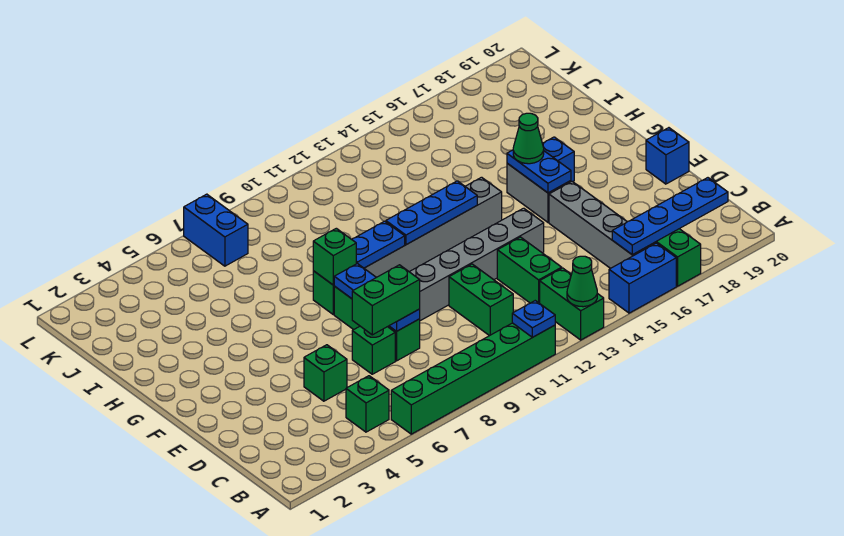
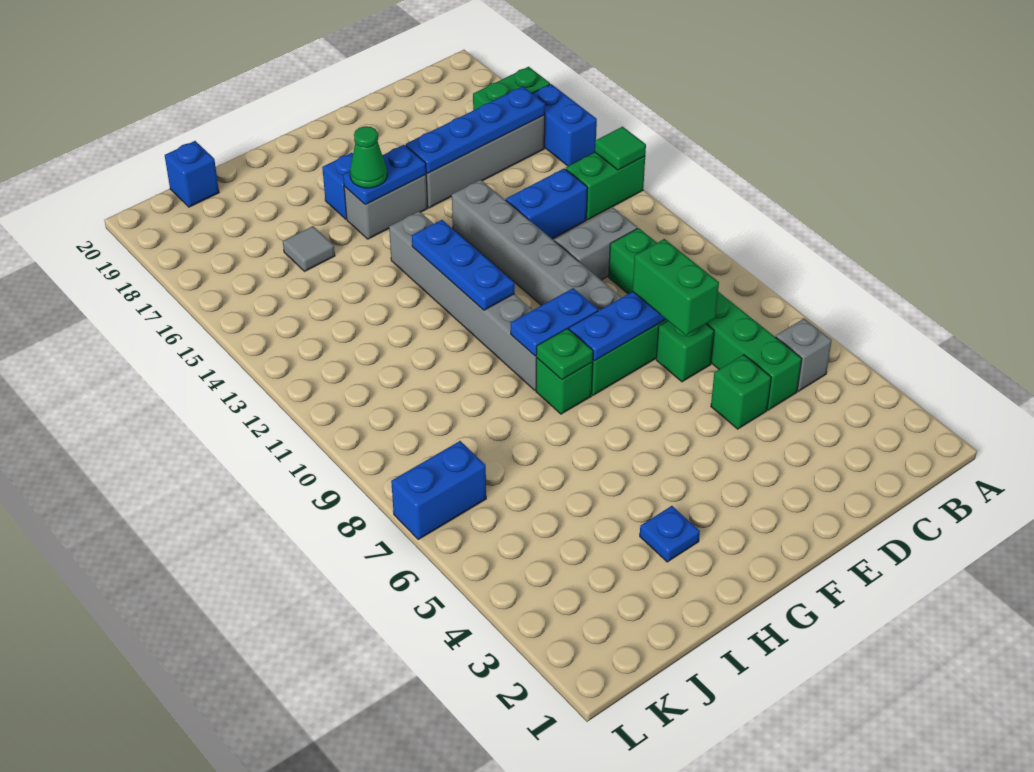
green 1x6 brick [391,323,555,434] -> green 1x6 brick moved to [609,228,802,410]
blue 1x1 plate [512,301,555,337] -> blue 1x1 plate moved to [640,506,700,562]
green 1x1 cone [567,256,597,307] -> green 1x1 tile [595,127,646,170]
green 1x1 brick [346,376,389,432] -> grey 1x1 brick [776,319,832,391]
blue 1x4 plate [612,178,728,255] -> blue 1x4 plate turned to [406,86,545,174]
green 1x2 brick [449,264,513,336] -> grey 1x2 brick [555,208,637,280]
green 1x2 brick [497,237,562,303] -> blue 1x2 brick [506,169,587,239]
blue 1x1 brick [646,128,689,184] -> blue 1x1 brick moved to [165,141,219,207]
green 1x1 brick [313,228,356,285] -> green 1x1 plate [536,329,593,380]
blue 1x2 plate [352,221,405,268] -> blue 1x2 plate turned to [510,288,598,356]
none -> grey 1x1 tile [283,226,335,271]

